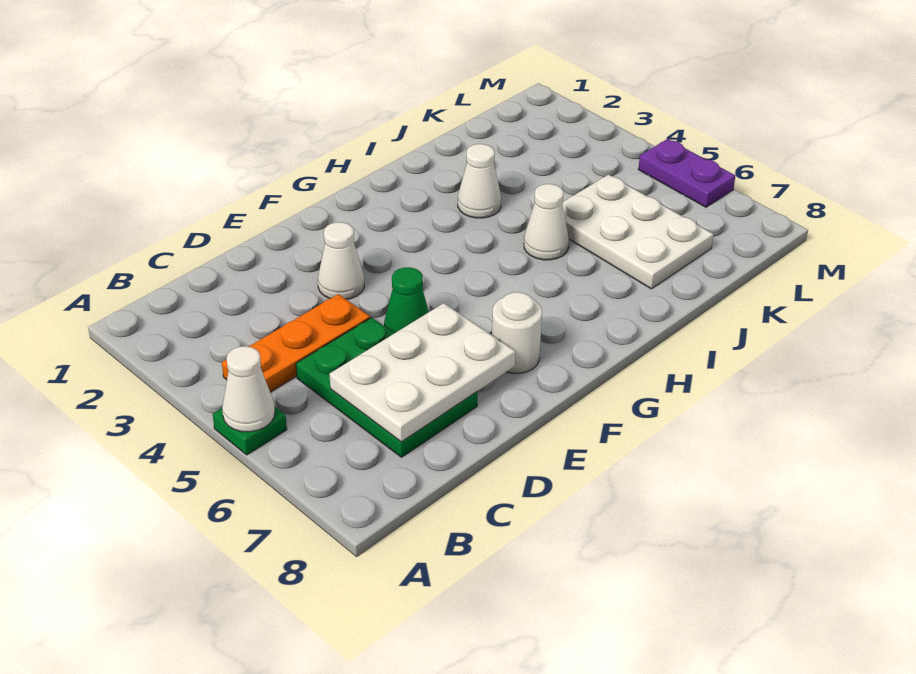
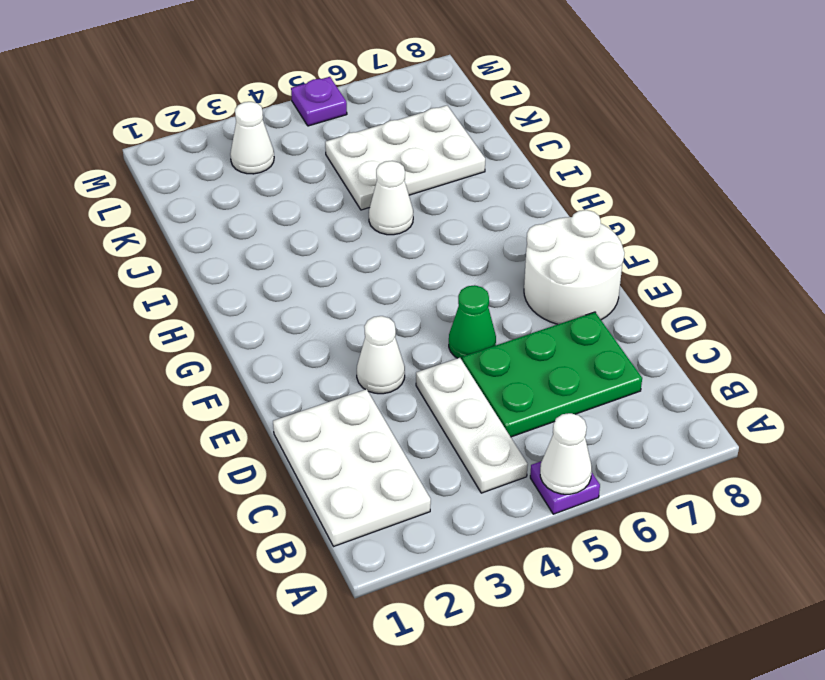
green 1x1 plate [213,407,287,455] -> purple 1x1 plate [530,461,600,514]
orange 1x3 plate [222,294,370,392] -> white 1x3 plate [416,358,528,493]
white 2x3 plate [330,303,515,442] -> white 2x3 plate moved to [273,389,431,546]
white 1x1 round brick [492,292,542,373] -> white 2x2 round brick [524,210,624,324]
white 1x1 cone [458,144,501,218] -> white 1x1 cone moved to [230,102,274,174]
purple 1x2 plate [638,139,735,207] -> purple 1x1 plate [291,77,347,126]

